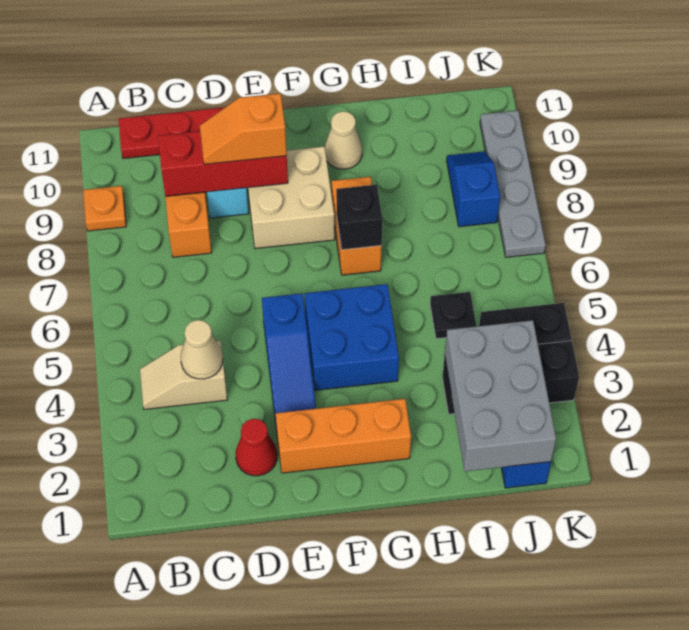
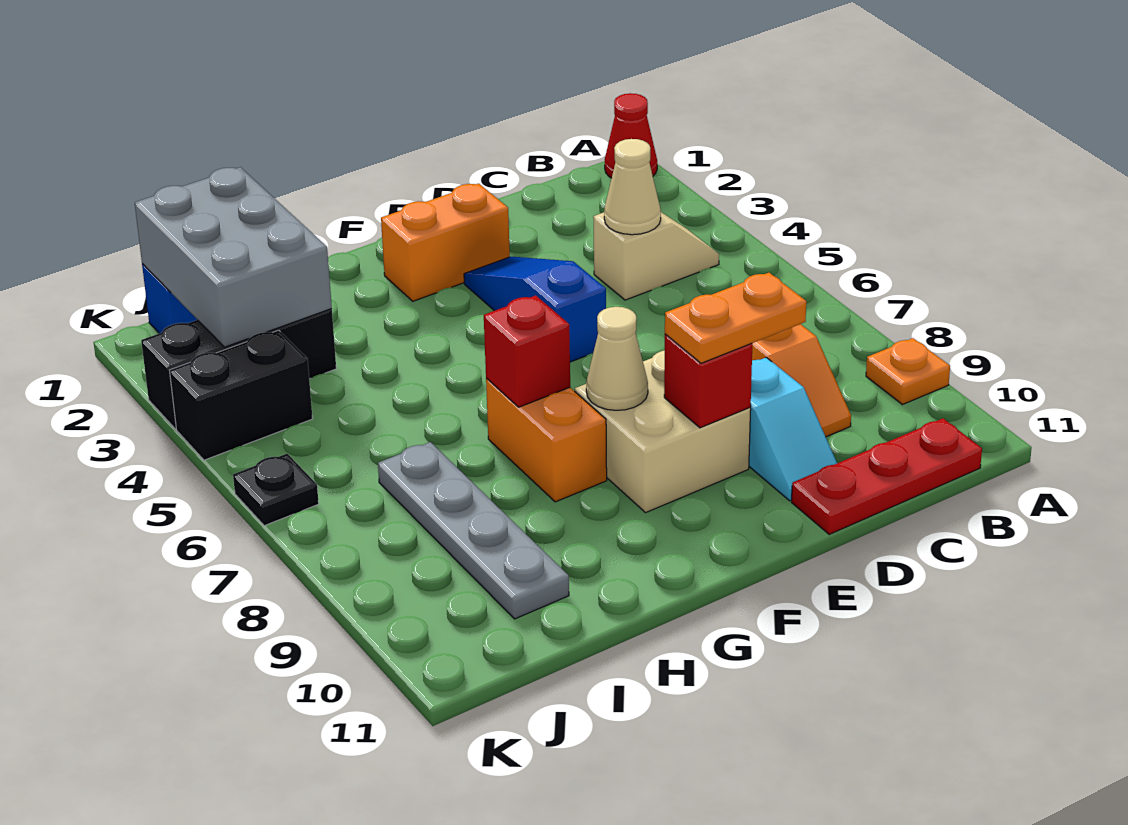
red 1x3 brick [158,131,288,196] -> red 1x1 brick [664,334,752,428]
red 1x1 cone [236,419,277,476] -> red 1x1 cone moved to [605,93,657,178]
orange 1x2 slope [200,93,287,164] -> orange 1x2 plate [665,273,806,363]
orange 1x3 brick [276,399,411,473] -> orange 1x2 brick [381,183,510,301]
blue 2x2 brick [304,284,399,390] -> none
black 1x1 brick [336,185,382,250] -> red 1x1 brick [484,295,570,407]
tan 1x1 cone [325,111,362,169] -> tan 1x1 cone moved to [586,307,648,410]
black 1x1 plate [430,292,476,339] -> black 1x1 plate moved to [233,454,319,526]
blue 1x2 slope [447,151,500,227] -> none
grey 1x4 plate [480,110,546,257] -> grey 1x4 plate moved to [378,442,569,619]

